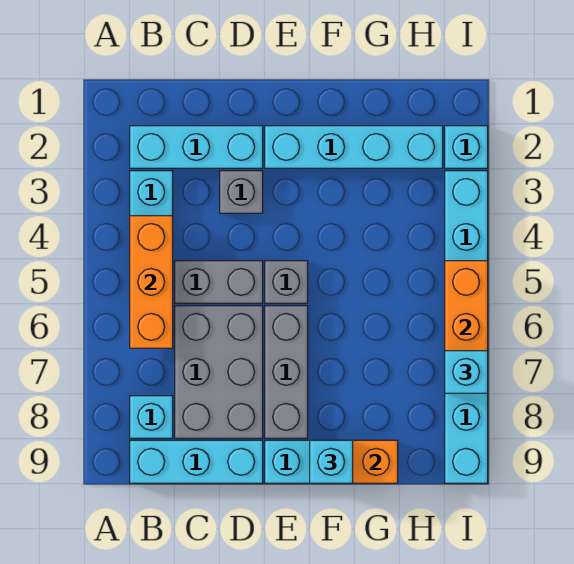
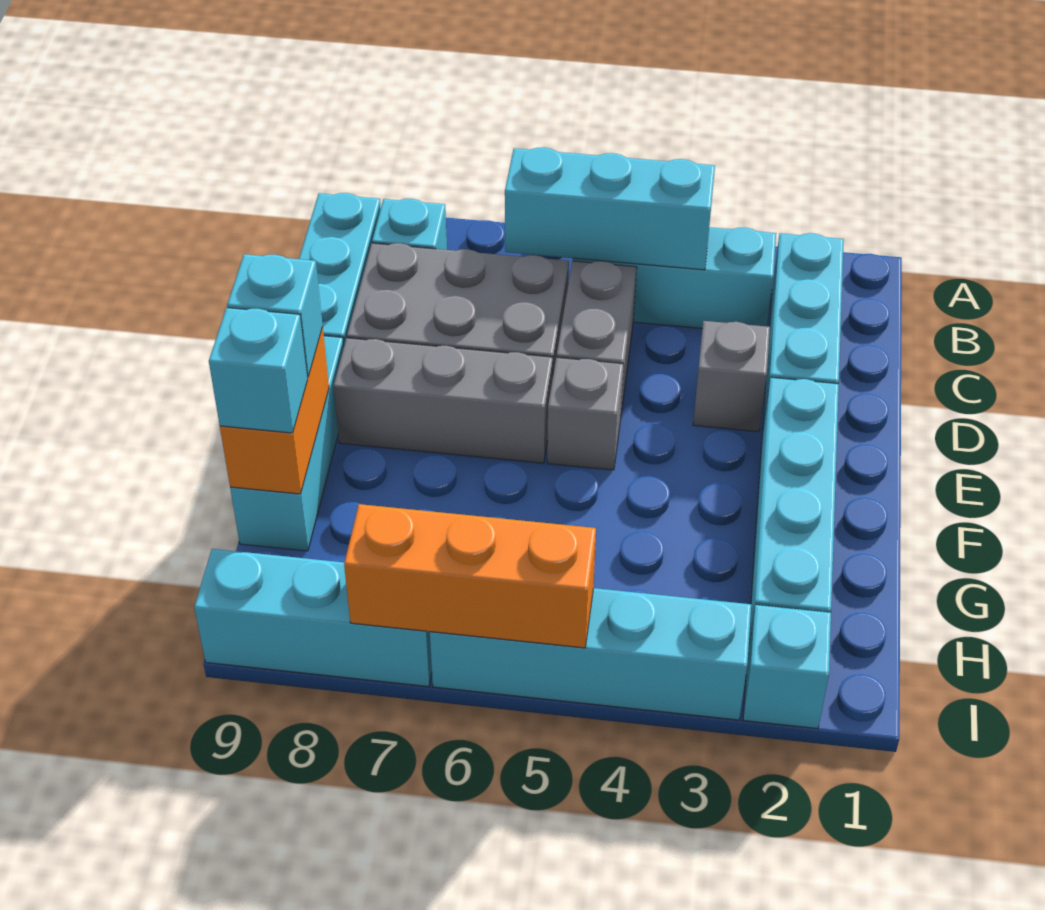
orange 1x3 brick [130,216,173,348] -> cyan 1x3 brick [505,147,715,270]
cyan 1x1 brick [445,351,488,393] -> cyan 1x1 brick moved to [209,308,308,433]

